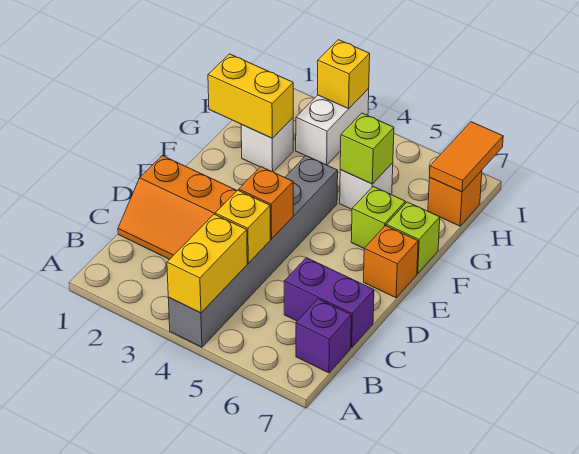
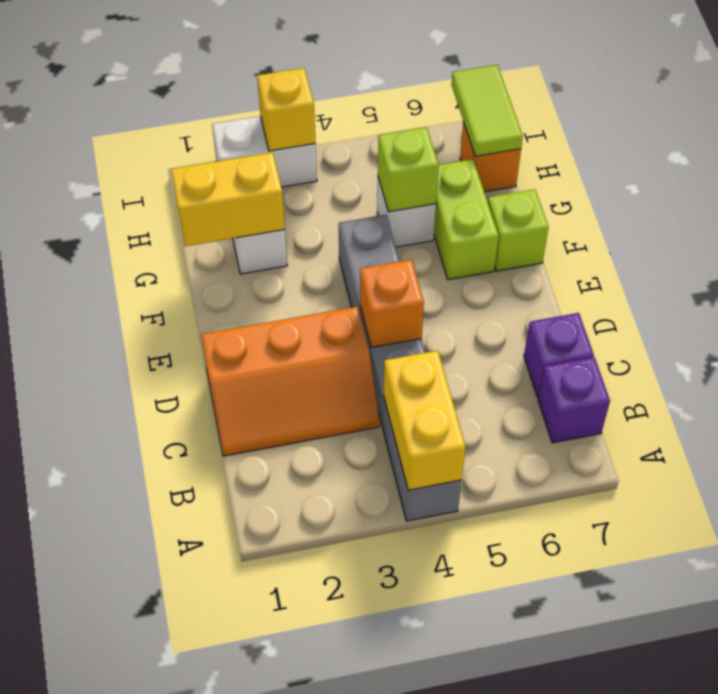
yellow 1x1 brick [215,190,270,263] -> none
purple 1x2 brick [284,258,374,347] -> purple 1x1 brick [524,313,594,398]
orange 1x1 brick [364,226,418,298] -> none
lime 1x1 brick [351,187,405,248] -> lime 1x2 brick [434,159,499,280]
white 1x2 brick [296,89,369,165] -> white 1x2 brick turned to [212,116,317,187]
orange 1x2 tile [430,122,503,192] -> lime 1x2 tile [452,65,523,156]

